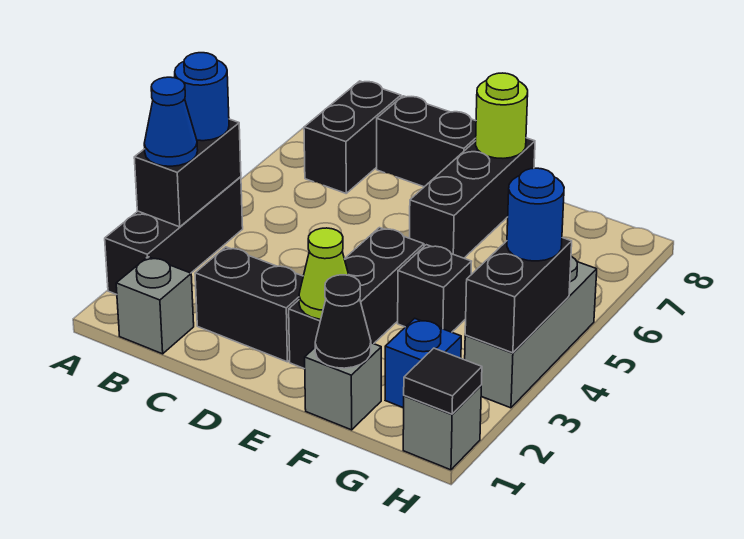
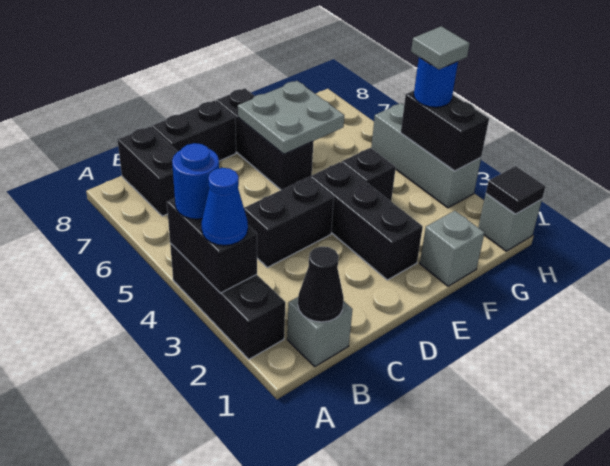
black 1x2 brick [195,247,303,362] -> black 1x2 brick moved to [244,177,334,267]
lime 1x1 cone [299,228,349,319] -> none
none -> grey 2x2 plate [238,81,344,154]
lime 1x1 round brick [476,73,528,158] -> none
black 1x1 cone [315,275,371,368] -> black 1x1 cone moved to [298,247,344,322]
blue 1x1 brick [385,318,461,408] -> none
none -> grey 1x1 tile [411,26,470,69]

